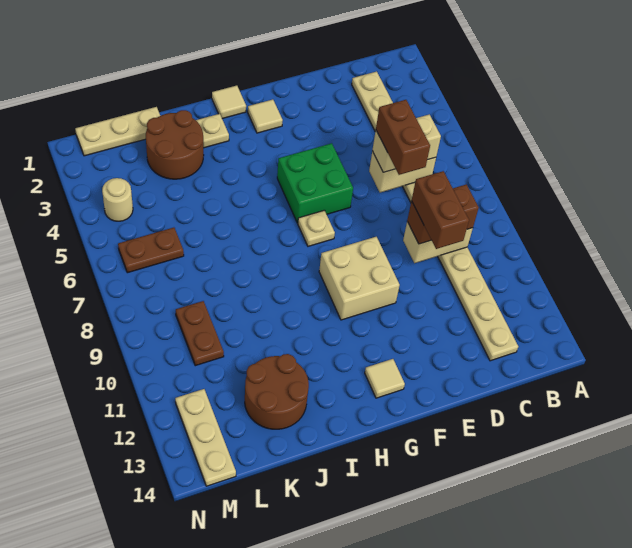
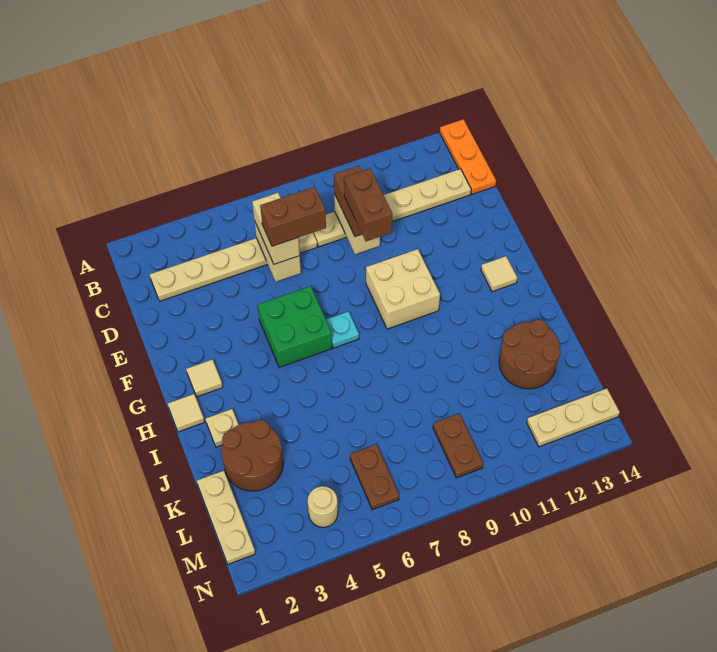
none -> orange 1x3 plate [440,119,496,194]
brown 1x2 brick [412,171,469,249] -> brown 1x2 brick turned to [344,169,393,241]
tan 1x1 plate [298,210,335,246] -> cyan 1x1 plate [326,312,359,348]
brown 1x2 plate [176,301,224,366] -> brown 1x2 plate turned to [433,414,483,478]

